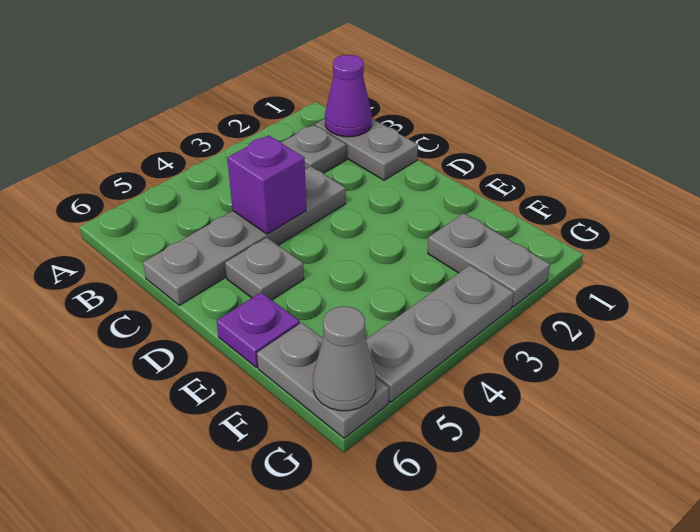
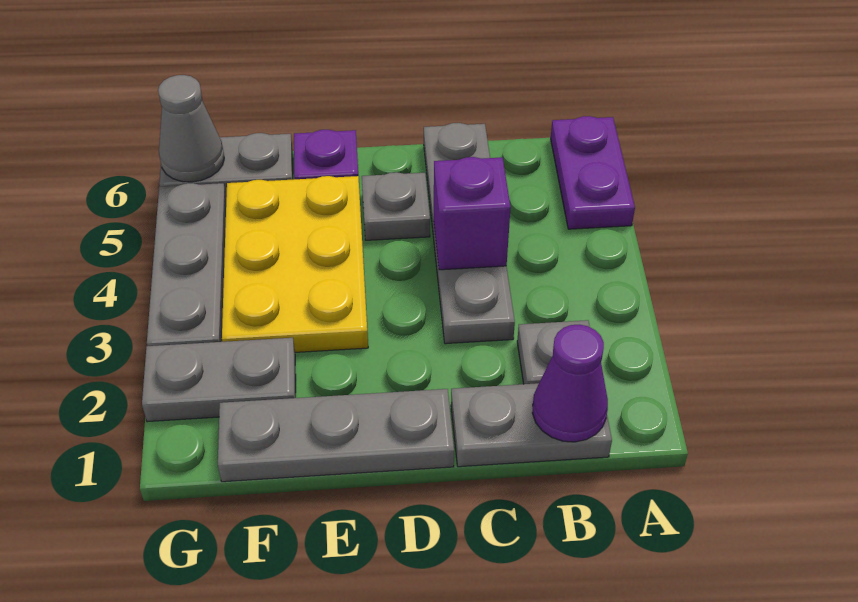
none -> purple 1x2 plate [551,116,635,229]
none -> grey 1x3 plate [218,389,454,482]
none -> yellow 2x3 plate [222,176,368,352]

